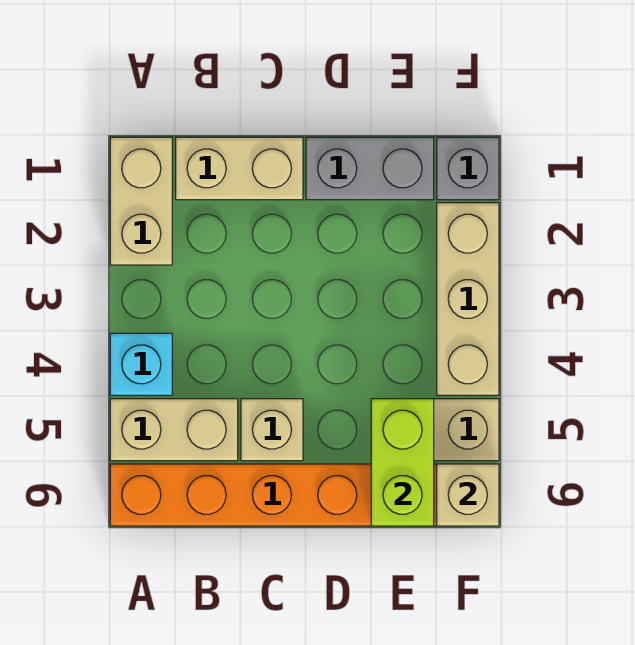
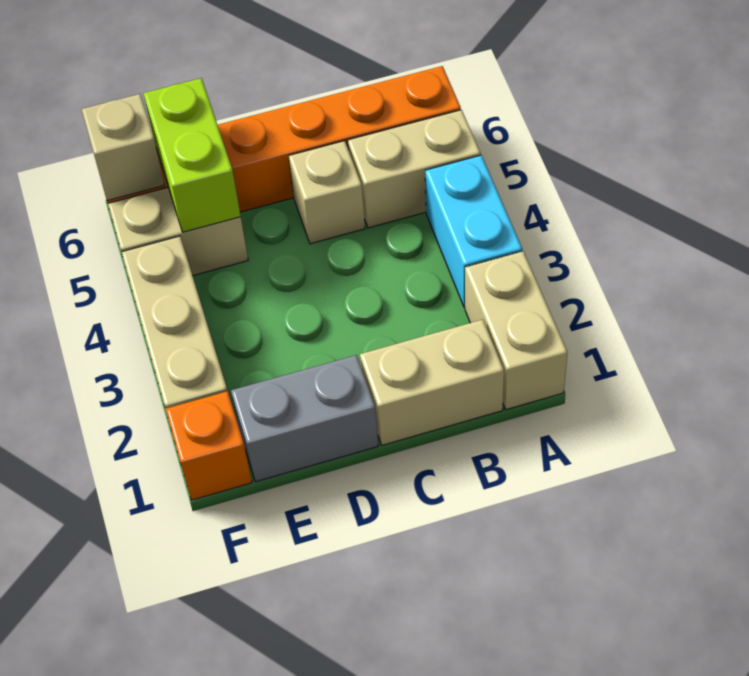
cyan 1x1 brick [110,333,172,395] -> cyan 1x2 brick [425,155,522,307]
grey 1x1 brick [437,137,499,200] -> orange 1x1 brick [166,391,252,500]

